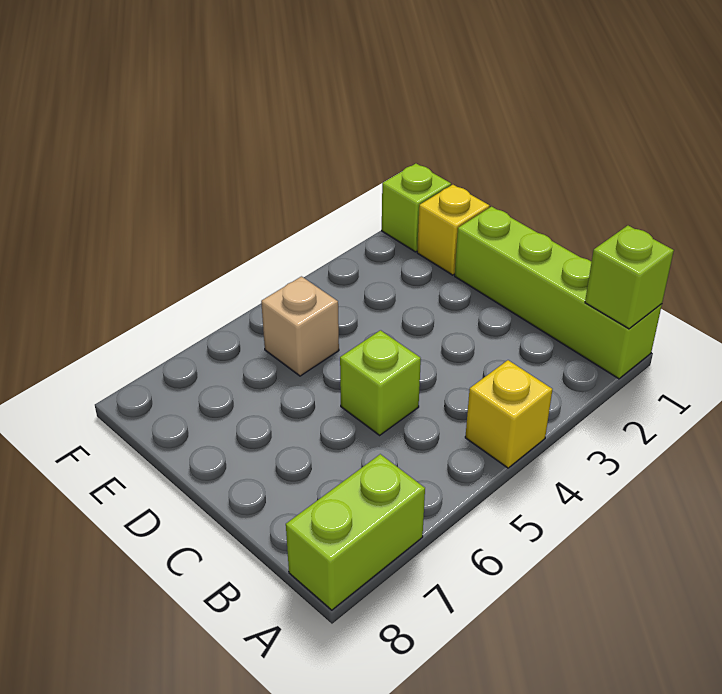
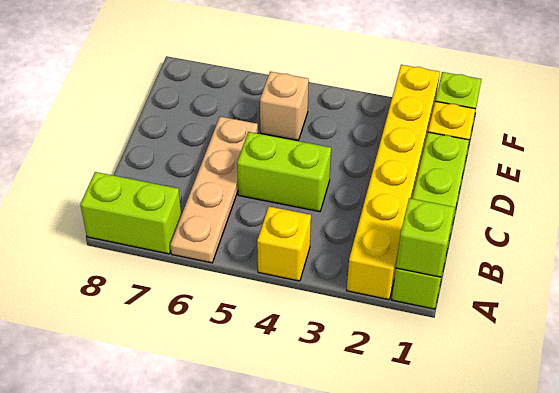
none -> yellow 1x6 brick [347,65,440,300]
none -> tan 1x4 plate [170,117,258,263]
lime 1x1 brick [340,330,421,435] -> lime 1x2 brick [237,132,331,212]

